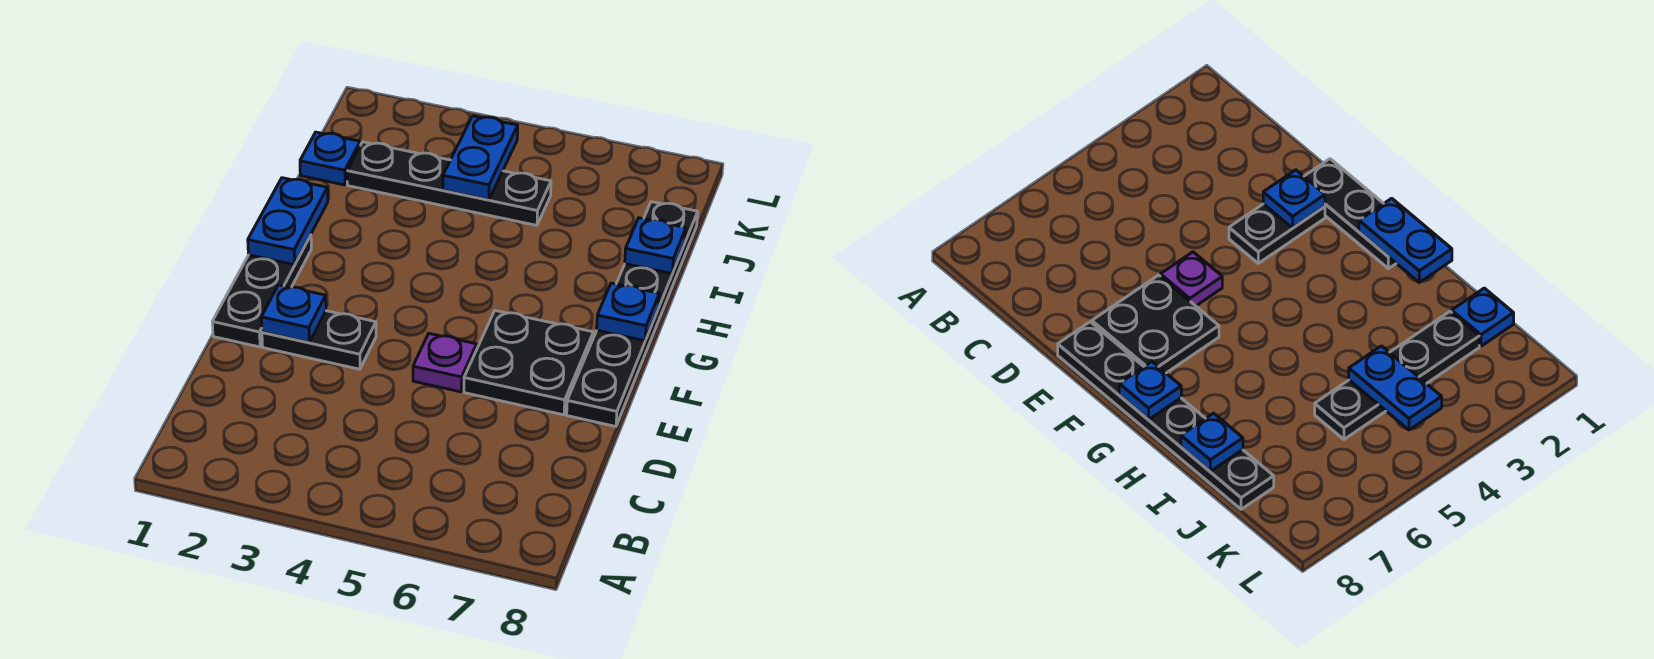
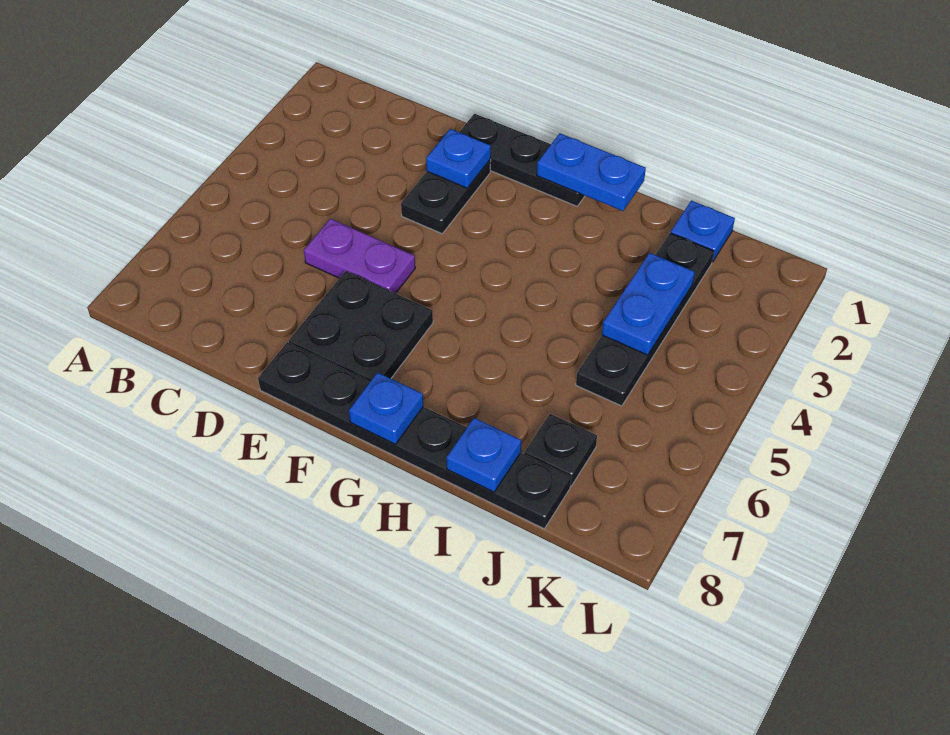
purple 1x1 plate [413,334,477,392] -> purple 1x2 plate [304,219,415,294]
blue 1x2 plate [443,116,518,200] -> blue 1x2 plate turned to [602,253,695,355]
none -> black 1x1 plate [524,414,597,486]

